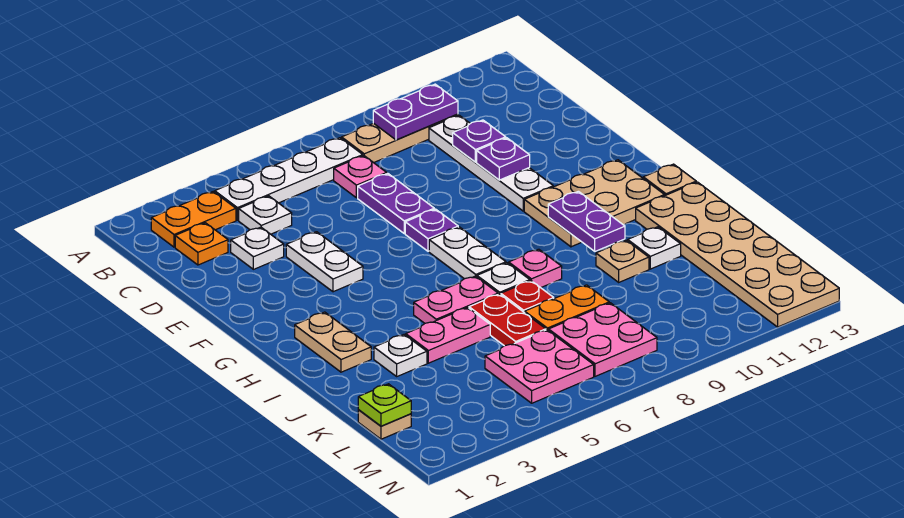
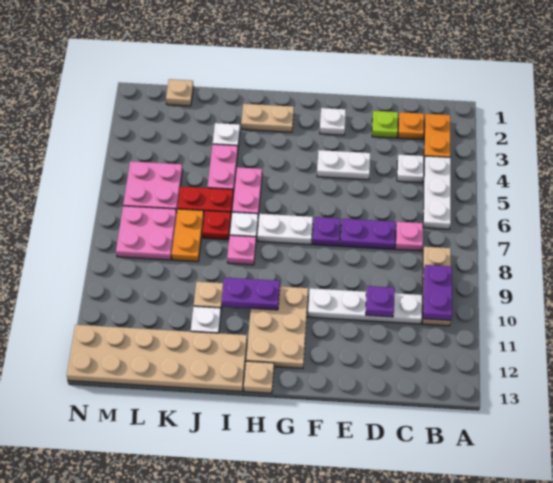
white 1x4 plate [215,138,363,220] -> white 1x3 plate [423,156,451,229]
white 1x1 plate [231,227,284,269] -> white 1x1 plate moved to [320,108,346,135]
purple 1x1 plate [477,138,530,180] -> none
lime 1x1 plate [358,384,411,426] -> lime 1x1 plate moved to [372,111,398,138]

